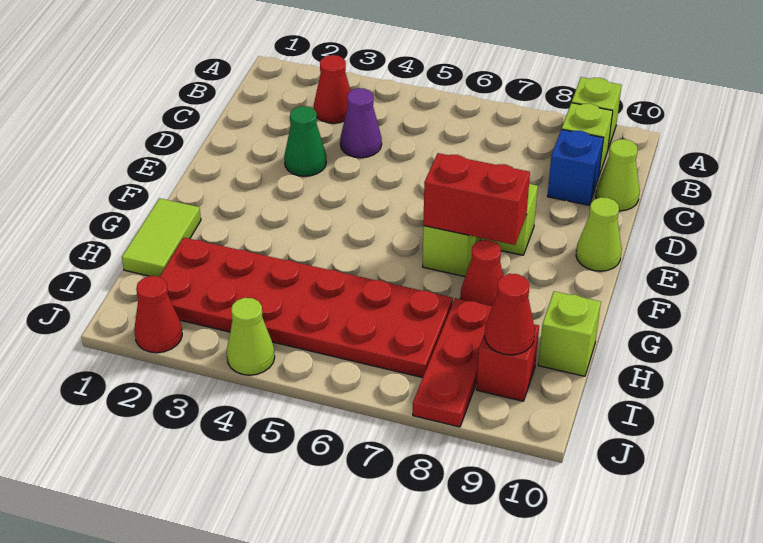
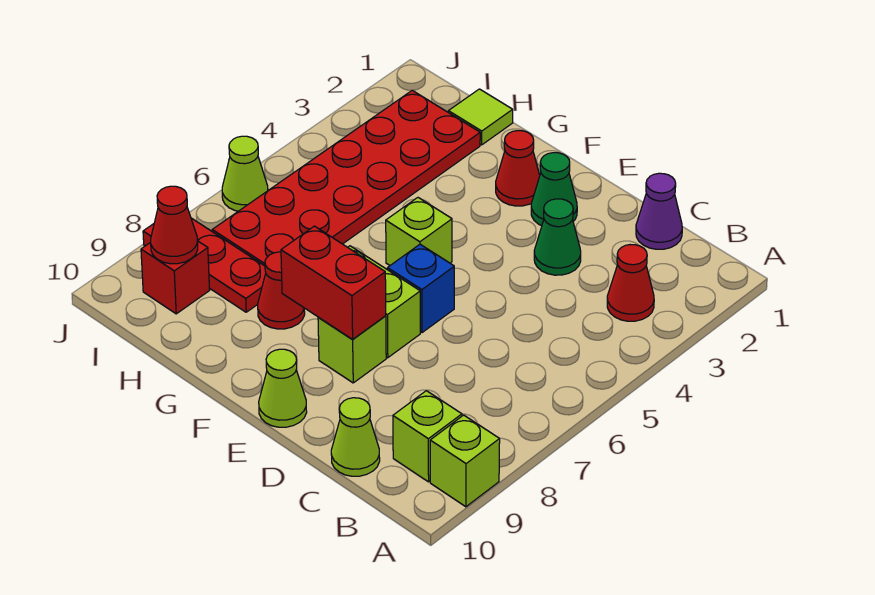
purple 1x1 cone [340,88,382,158] -> purple 1x1 cone moved to [636,173,682,249]
blue 1x1 brick [547,129,603,205] -> blue 1x1 brick moved to [387,244,454,333]
none -> green 1x1 cone [531,153,577,226]
red 1x2 brick [423,153,530,245] -> red 1x2 brick turned to [281,226,386,339]
lime 1x2 tile [122,198,201,277] -> lime 1x1 tile [448,89,513,145]
lime 1x1 brick [538,291,601,376] -> lime 1x1 brick moved to [386,198,452,265]
red 1x1 cone [134,276,182,353] -> red 1x1 cone moved to [496,131,540,206]
lime 1x1 cone [227,298,275,375] -> lime 1x1 cone moved to [222,136,268,211]

